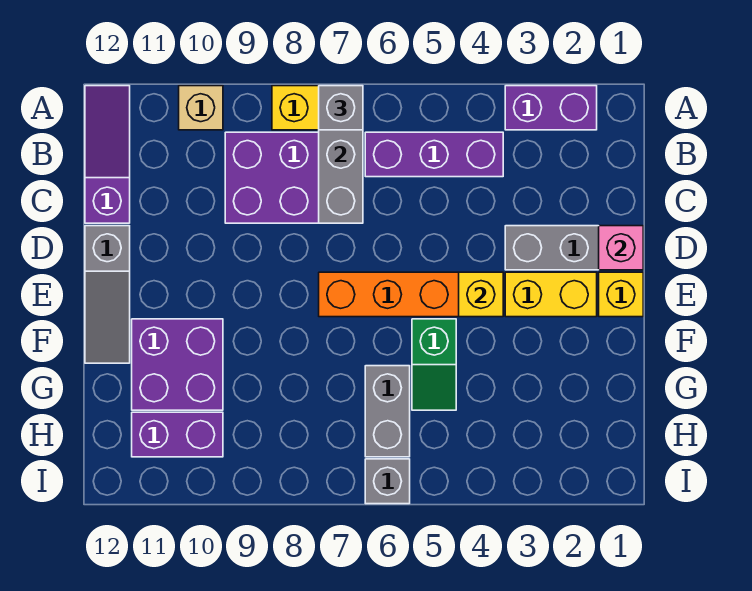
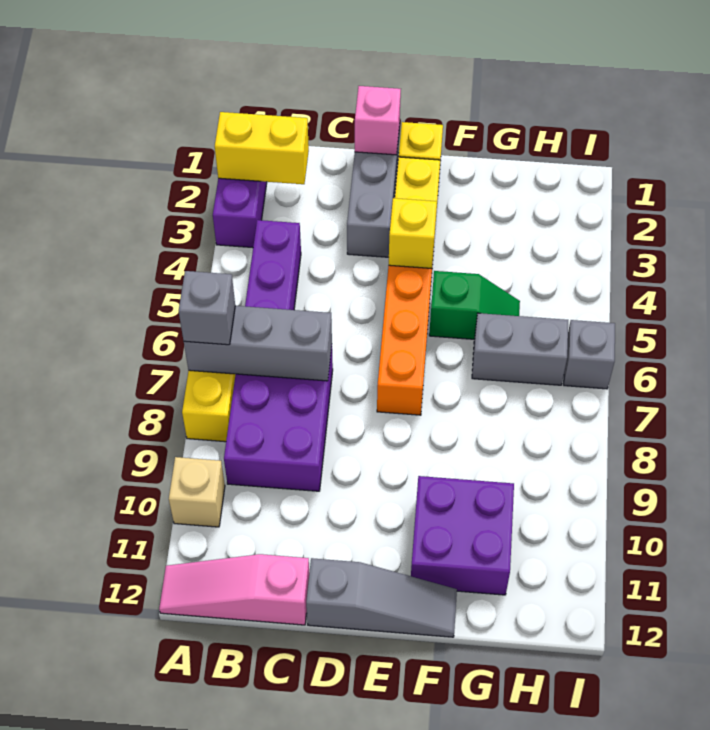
none -> yellow 1x2 brick [215,112,309,184]
purple 1x3 slope [85,86,130,223] -> pink 1x3 slope [159,554,309,625]
purple 1x2 brick [132,412,223,457] -> none

